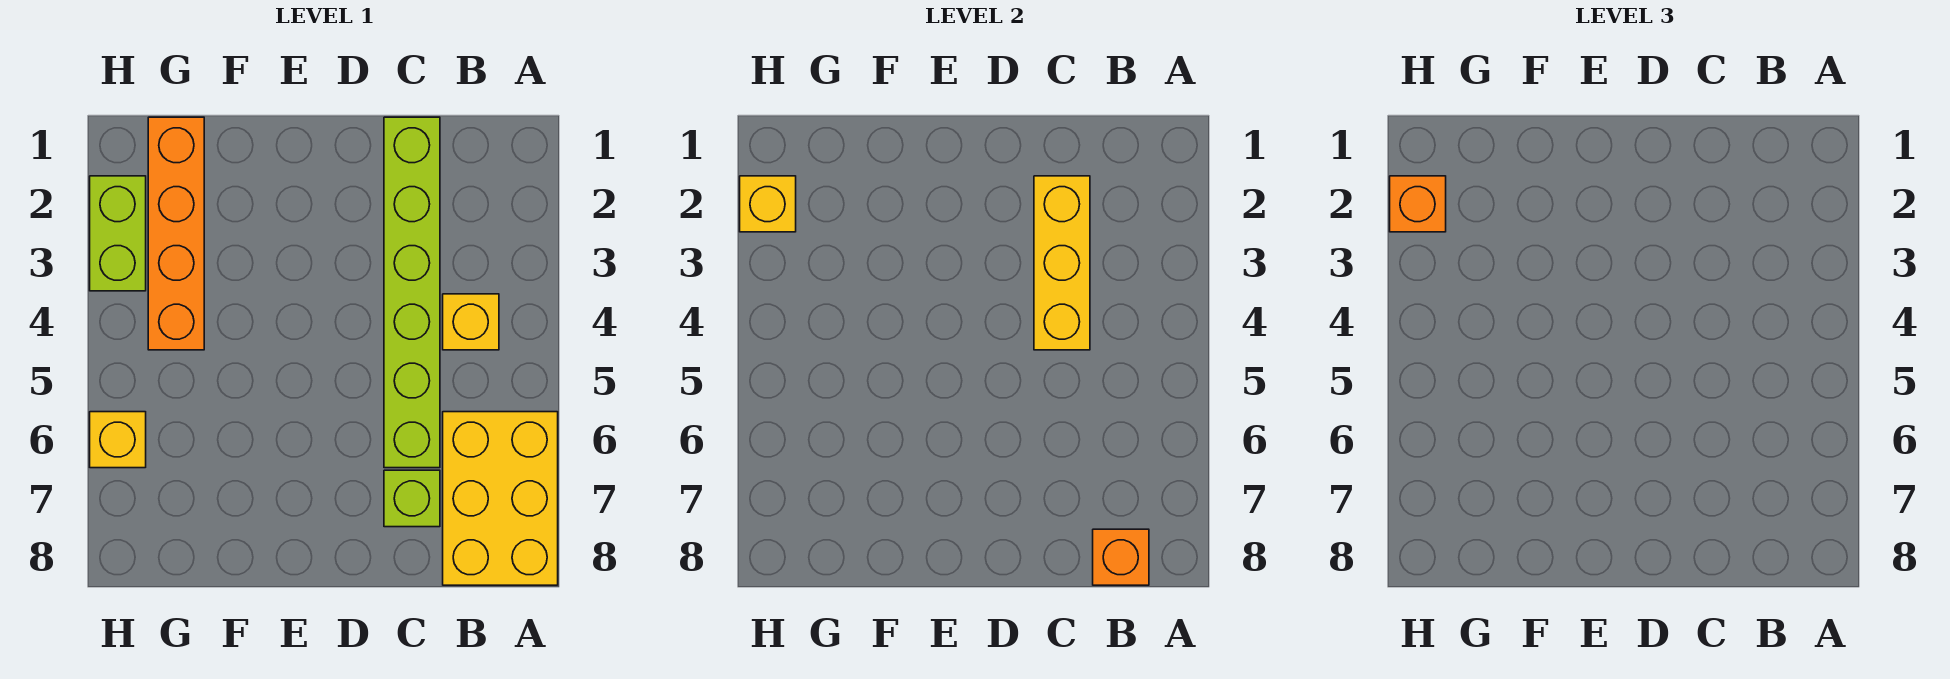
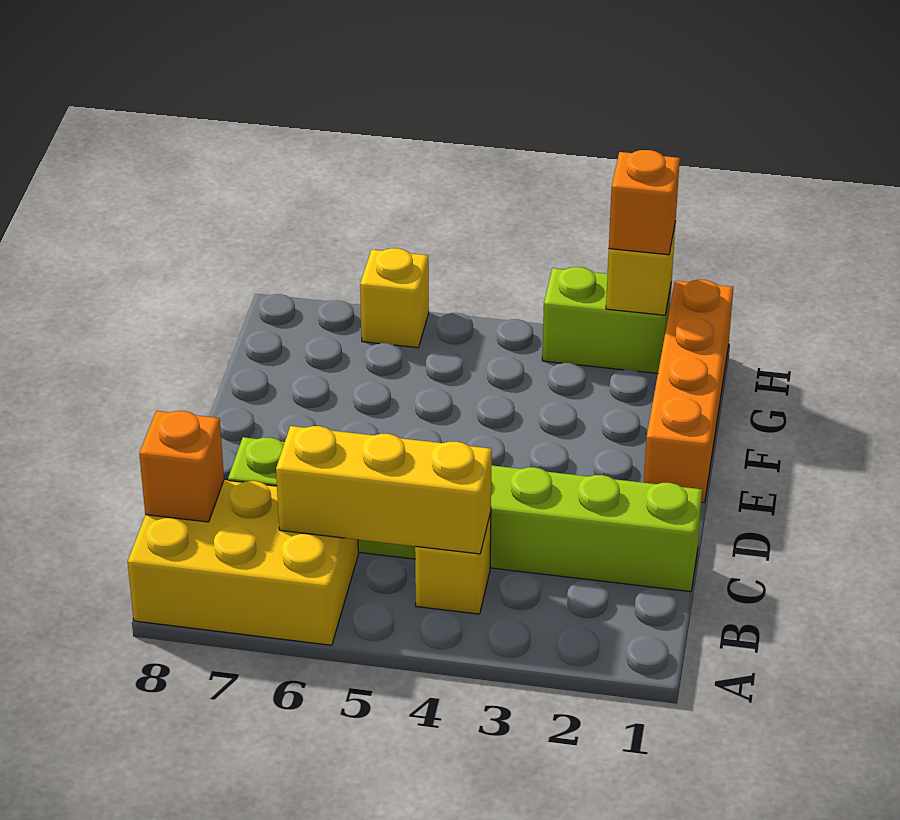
yellow 1x3 brick [1034,176,1090,350] -> yellow 1x3 brick moved to [276,426,492,554]
orange 1x4 brick [148,117,204,350] -> orange 1x4 brick turned to [644,280,733,502]

